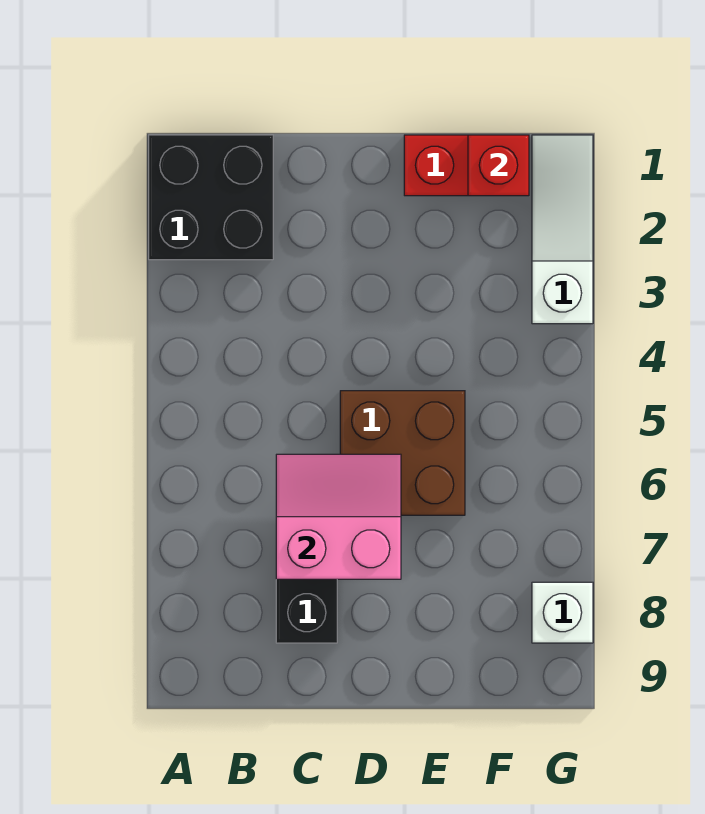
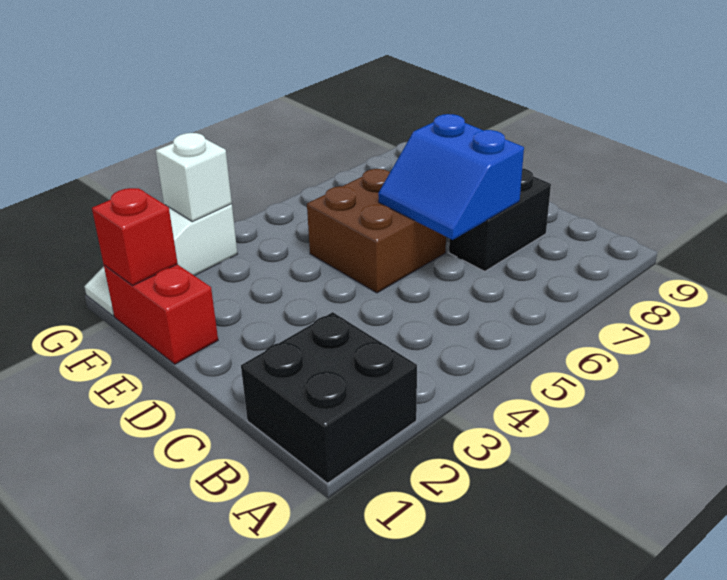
pink 2x2 slope [276,454,401,579] -> blue 2x2 slope [378,114,524,240]
white 1x1 brick [532,582,593,643] -> white 1x1 brick moved to [156,133,232,222]

